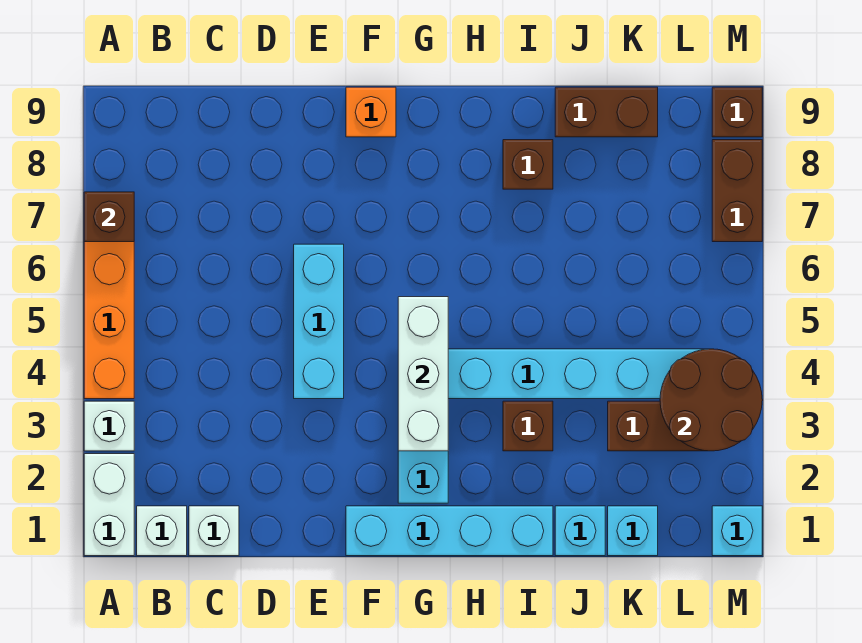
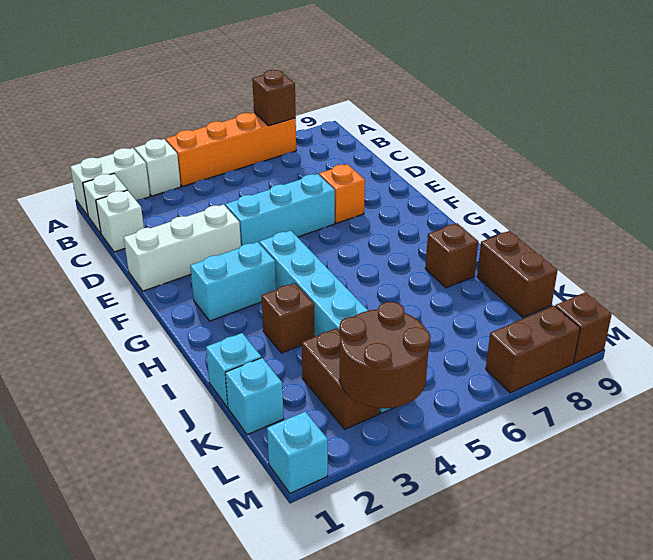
cyan 1x4 brick [346,506,553,556] -> none
orange 1x1 brick [346,87,396,137] -> orange 1x1 brick moved to [319,164,365,224]
white 1x3 brick [398,297,448,451] -> white 1x3 brick moved to [124,205,241,291]

